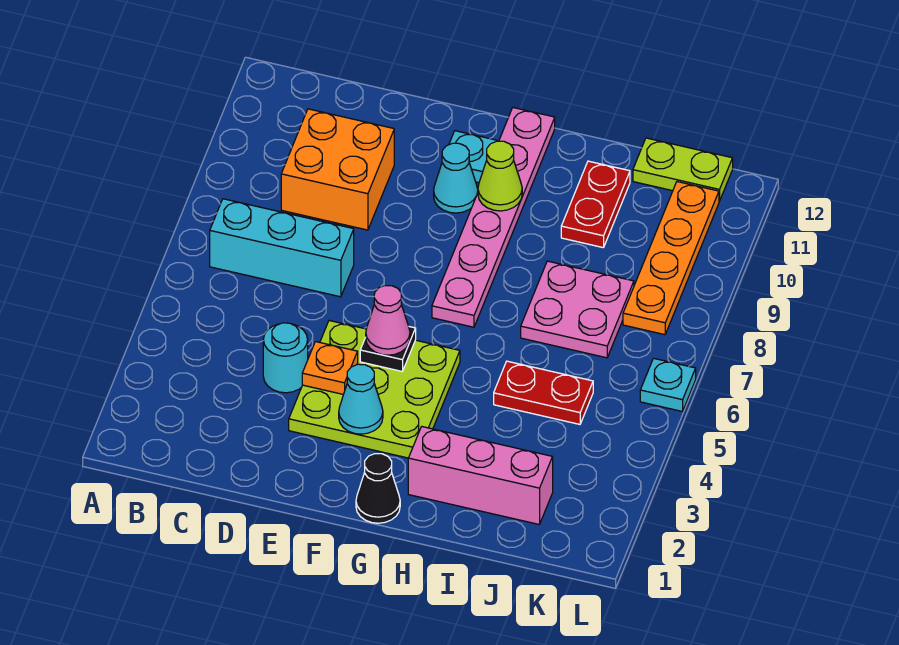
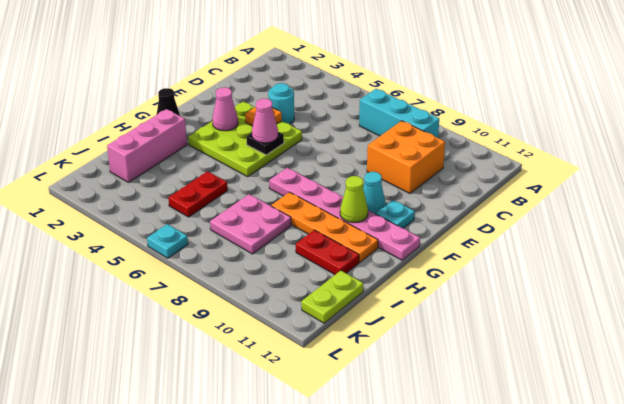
cyan 1x3 brick [210,199,354,297] -> cyan 1x3 brick turned to [359,89,439,138]
cyan 1x1 cone [339,364,383,434] -> pink 1x1 cone [212,87,238,131]
orange 1x4 plate [623,182,719,335] -> orange 1x4 plate moved to [271,192,378,262]

